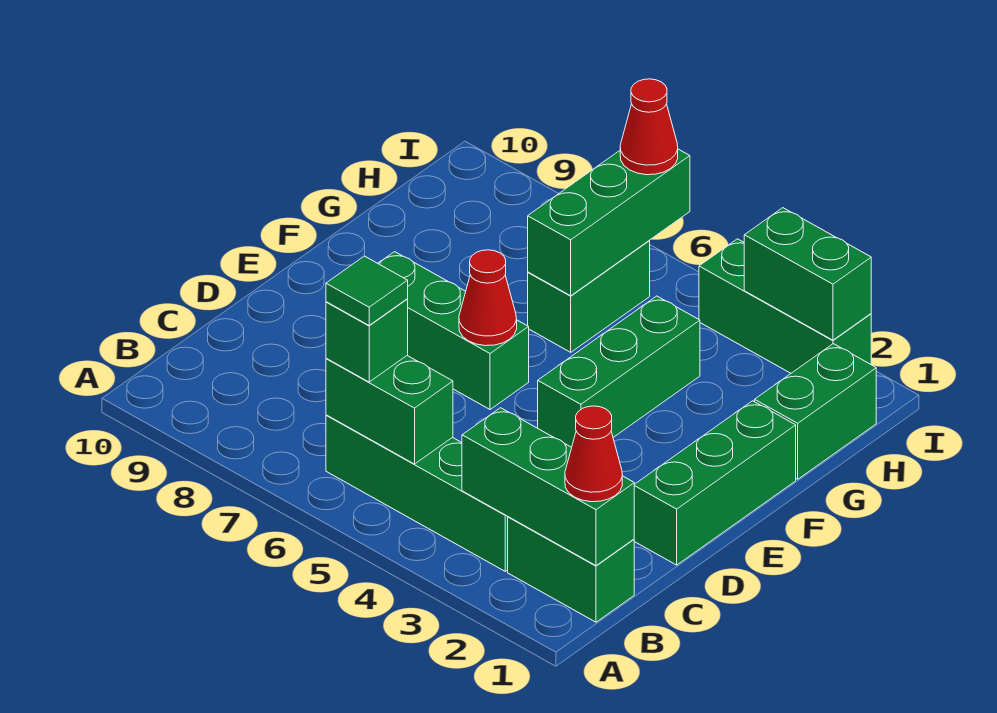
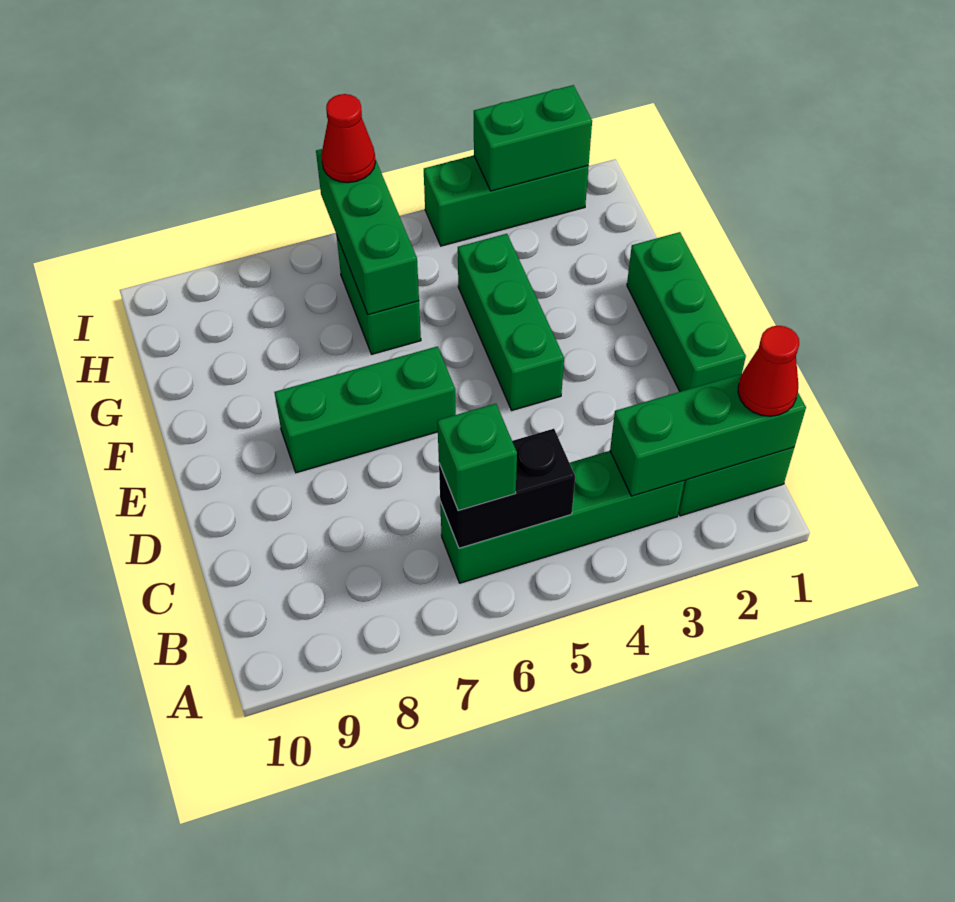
green 1x2 brick [326,356,453,464] -> black 1x2 brick [439,429,575,548]
green 1x1 tile [326,256,408,325] -> none
red 1x1 cone [459,250,517,346] -> none
green 1x2 brick [755,344,876,479] -> none

